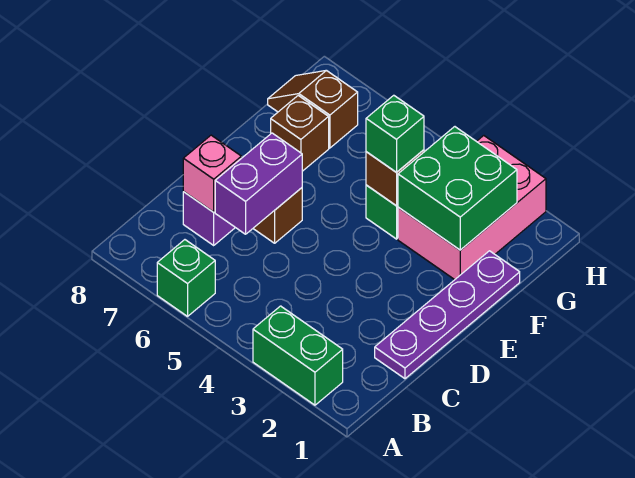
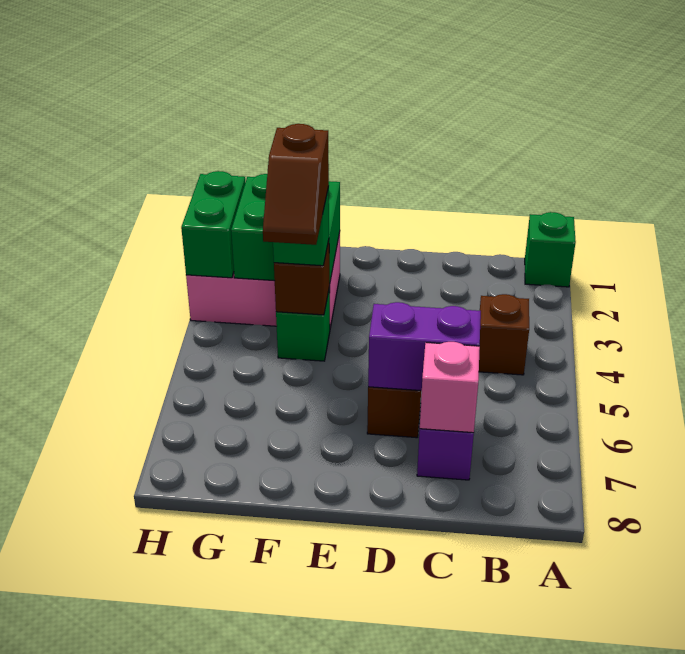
green 1x2 brick [253,306,343,405] -> green 1x2 brick moved to [181,171,245,278]
green 1x1 brick [157,240,215,316] -> green 1x1 brick moved to [525,212,576,287]
purple 1x4 plate [375,251,520,379] -> none
brown 1x1 brick [271,96,329,171] -> brown 1x1 brick moved to [479,294,529,375]
brown 1x2 slope [268,70,358,148] -> brown 1x2 slope moved to [263,124,329,245]

